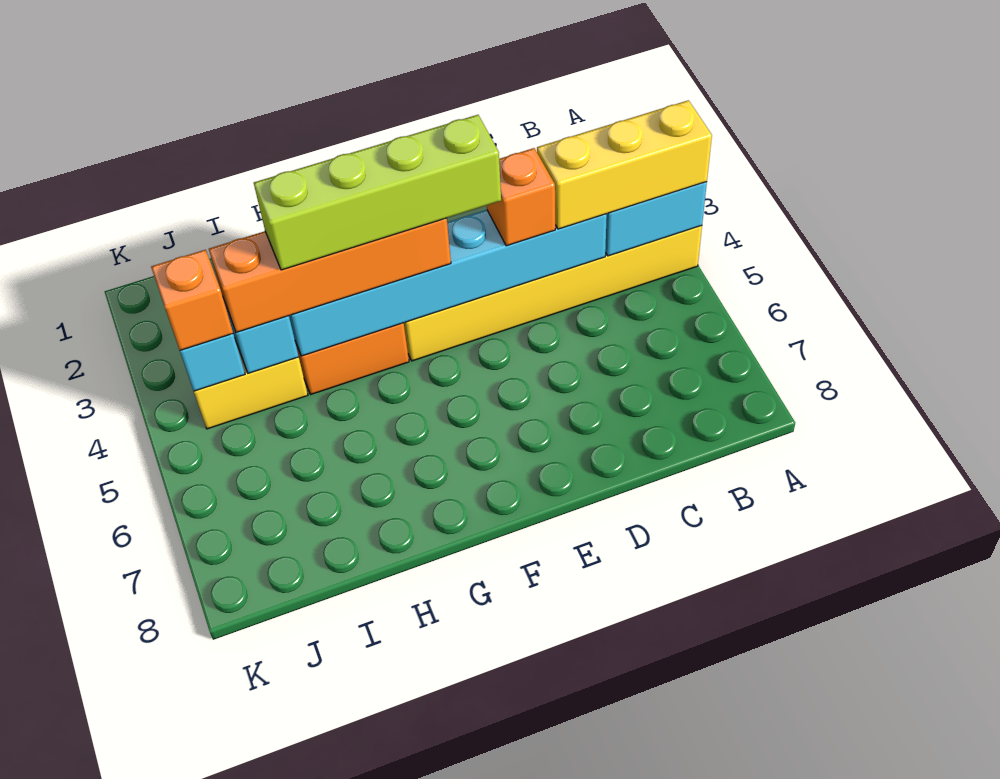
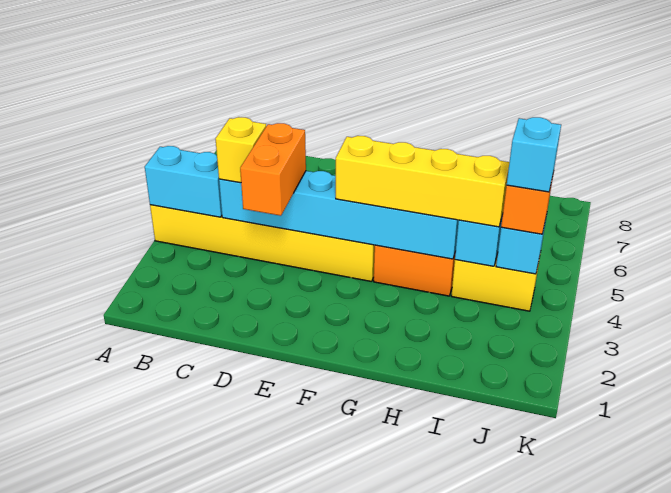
yellow 1x3 brick [537,100,712,229] -> yellow 1x1 brick [215,117,266,183]
orange 1x1 brick [487,148,555,246] -> orange 1x2 brick [240,123,306,216]
lime 1x4 brick [254,115,501,270] -> none
orange 1x4 brick [209,218,451,332] -> yellow 1x4 brick [336,136,509,227]
none -> cyan 1x1 brick [507,117,561,192]

